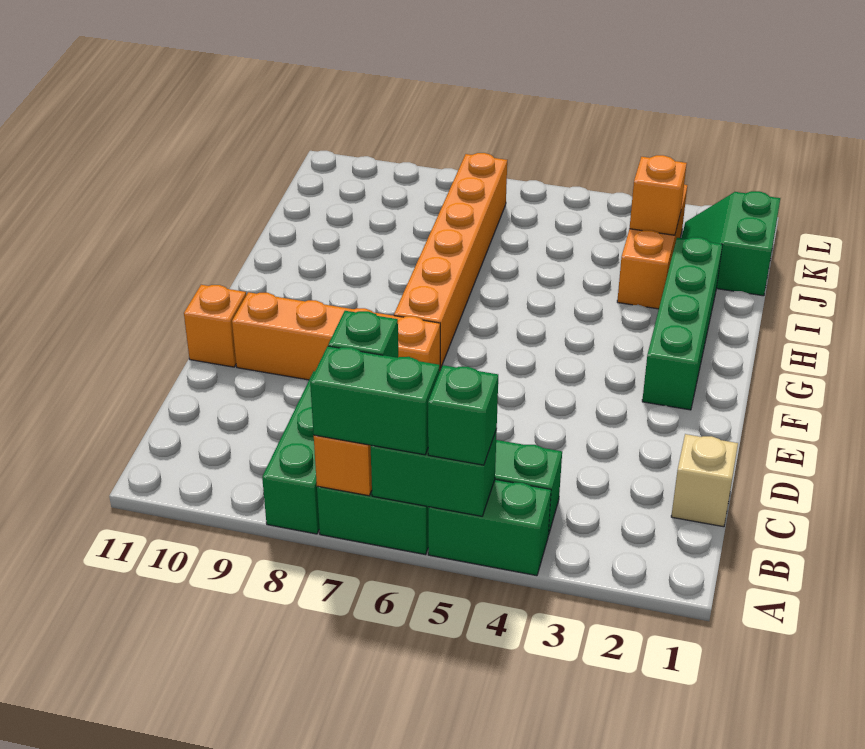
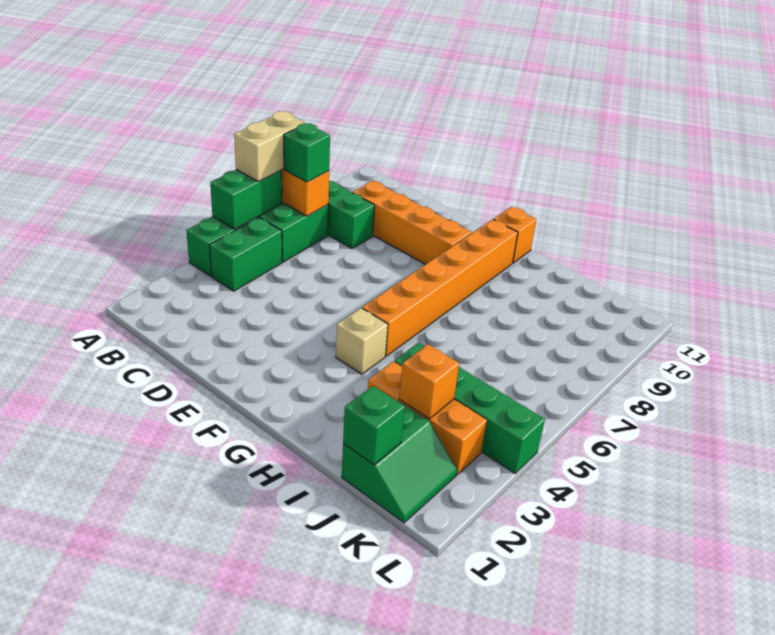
green 1x1 brick [428,365,498,465] -> green 1x1 brick moved to [343,386,405,465]
green 1x2 brick [310,346,440,455] -> tan 1x2 brick [234,111,305,182]
tan 1x1 brick [671,434,738,527] -> tan 1x1 brick moved to [336,308,388,374]
orange 1x4 brick [232,292,440,380] -> orange 1x4 brick turned to [353,181,471,264]
orange 1x1 brick [184,285,246,367] -> orange 1x1 brick moved to [493,207,537,263]
green 1x4 brick [642,237,723,410] -> green 1x4 brick moved to [394,343,545,473]
orange 1x6 brick [394,153,507,368] -> orange 1x6 brick turned to [362,219,518,356]
green 2x2 slope [682,191,780,296] -> green 2x2 slope turned to [342,401,457,523]

